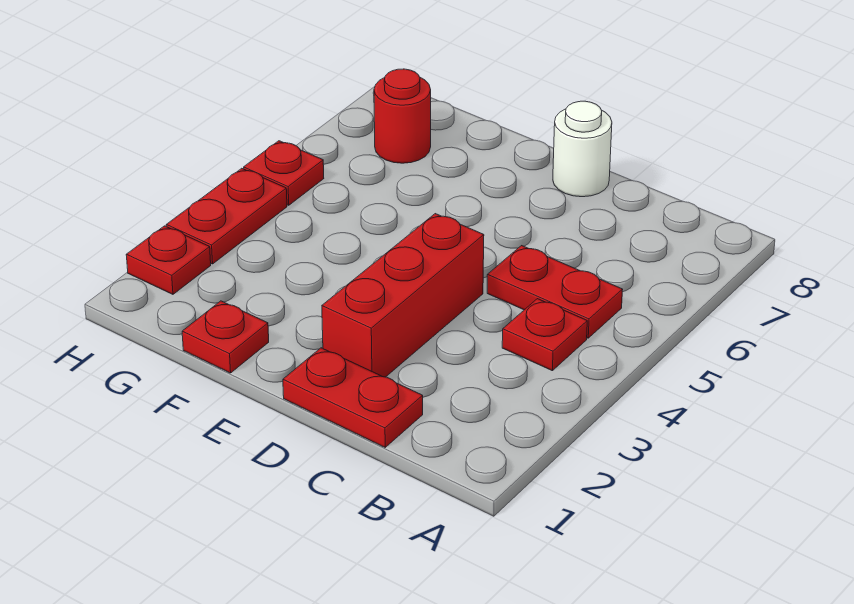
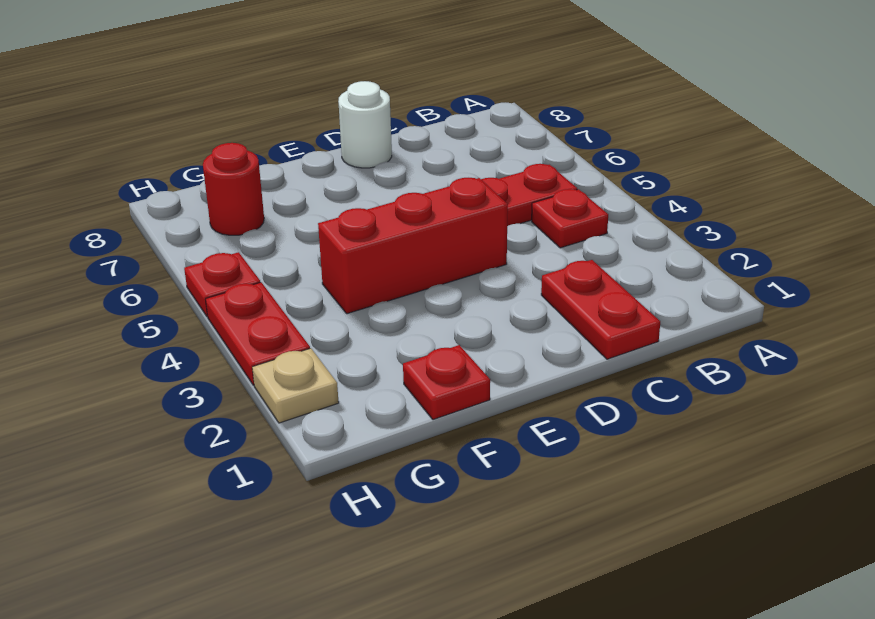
red 1x2 plate [283,348,423,447] -> red 1x2 plate turned to [541,260,660,359]
red 1x3 brick [322,214,484,377] -> red 1x3 brick turned to [318,178,508,314]
red 1x1 plate [126,226,211,294] -> tan 1x1 plate [252,348,339,423]

